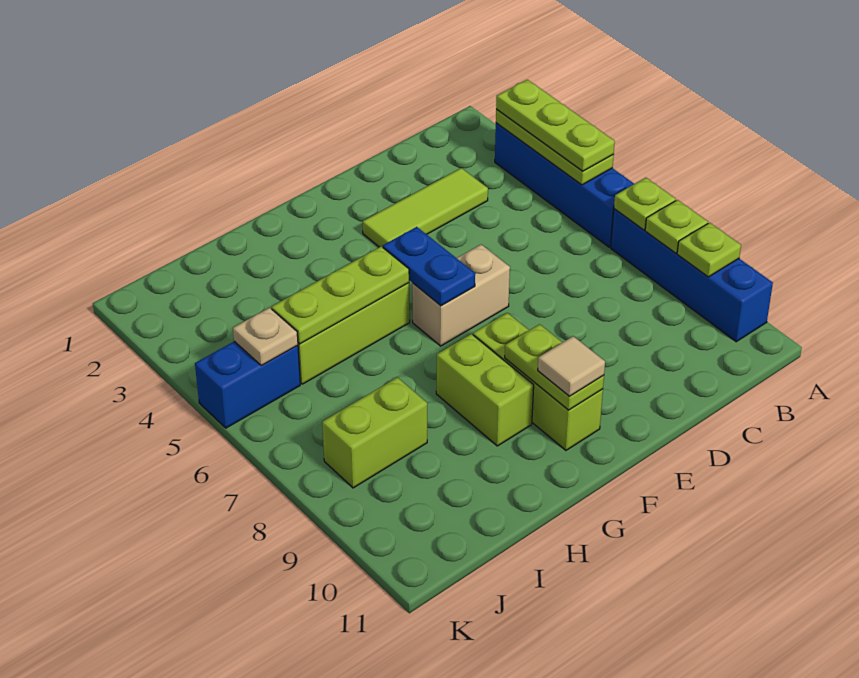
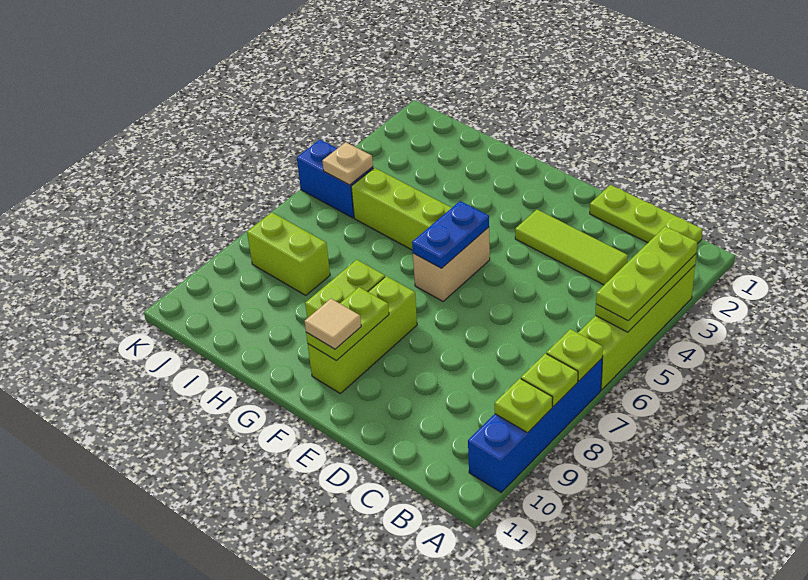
blue 1x4 brick [495,123,634,247] -> lime 1x4 brick [578,265,695,390]
tan 1x2 brick [412,245,510,346] -> tan 1x2 brick turned to [413,227,490,301]
lime 1x3 plate [272,247,409,344] -> lime 1x3 plate moved to [590,185,703,244]

